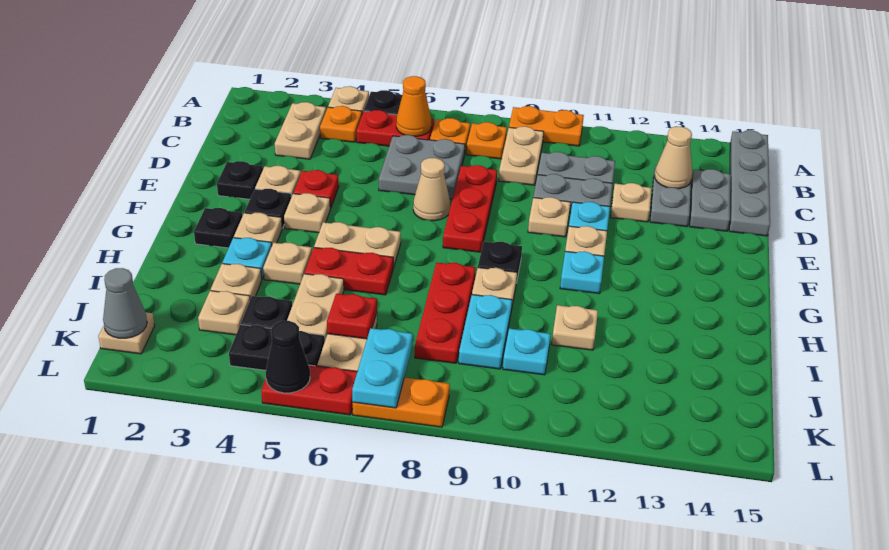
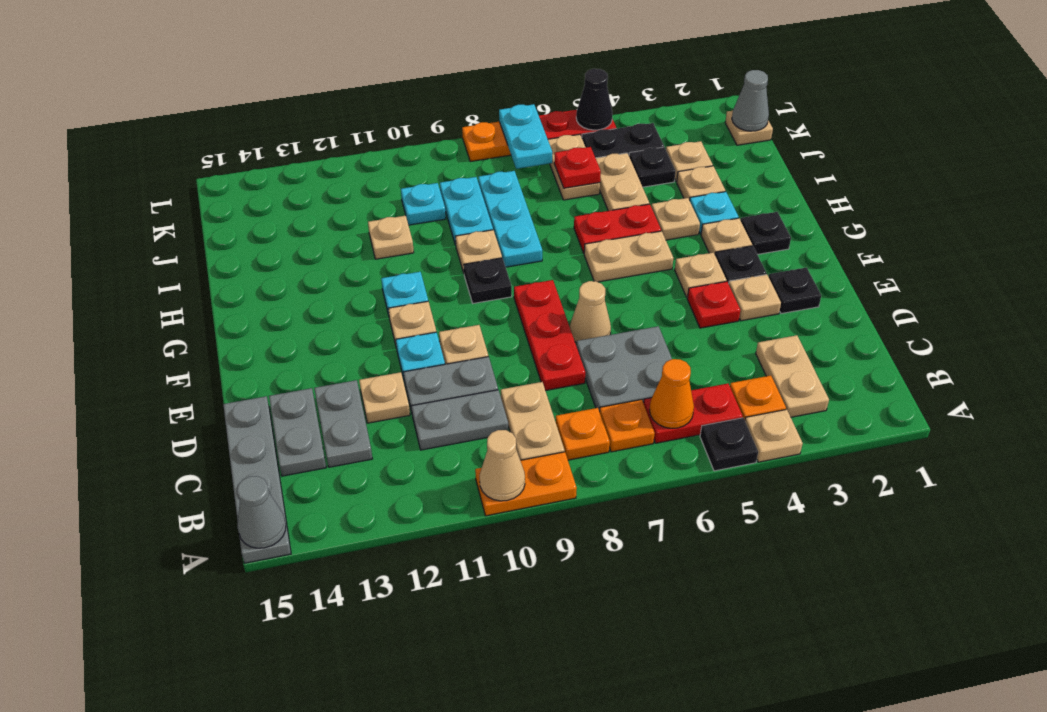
none -> grey 1x1 cone [237,476,286,548]
tan 1x1 cone [655,127,692,189] -> tan 1x1 cone moved to [480,430,525,501]
red 1x3 plate [415,263,476,363] -> cyan 1x3 plate [478,171,542,267]

